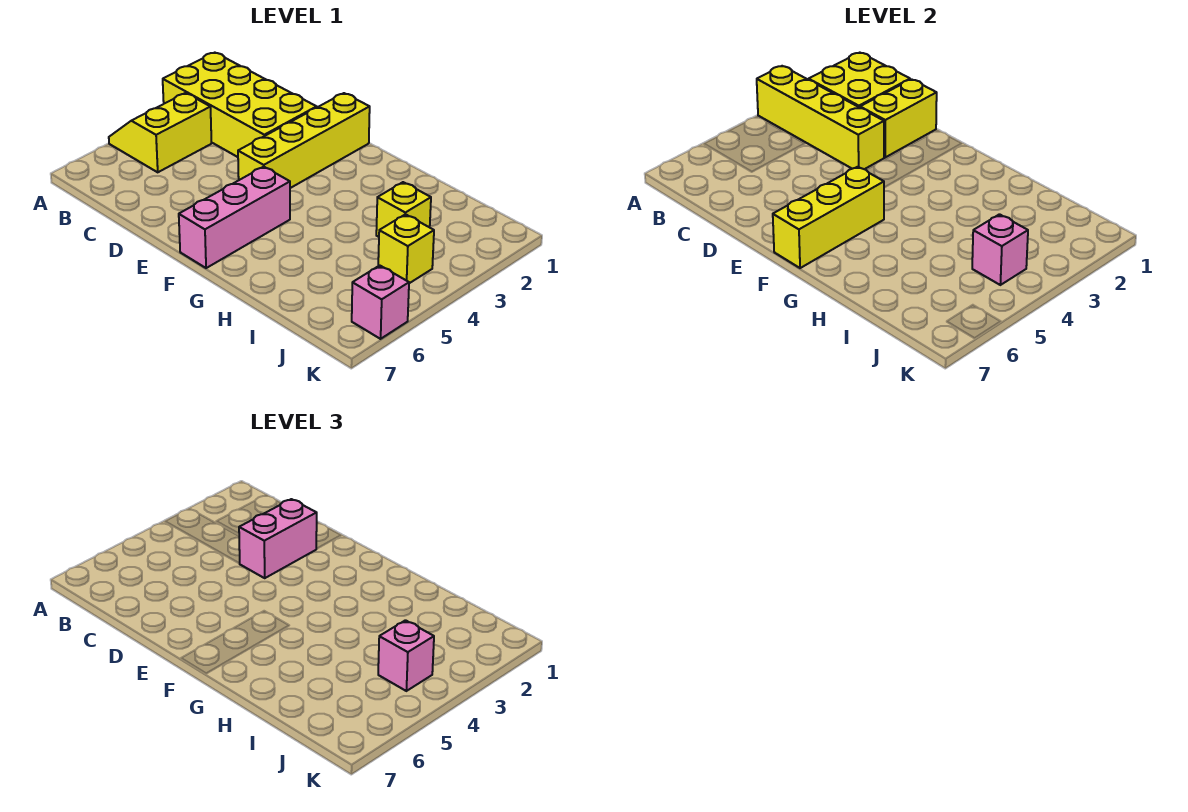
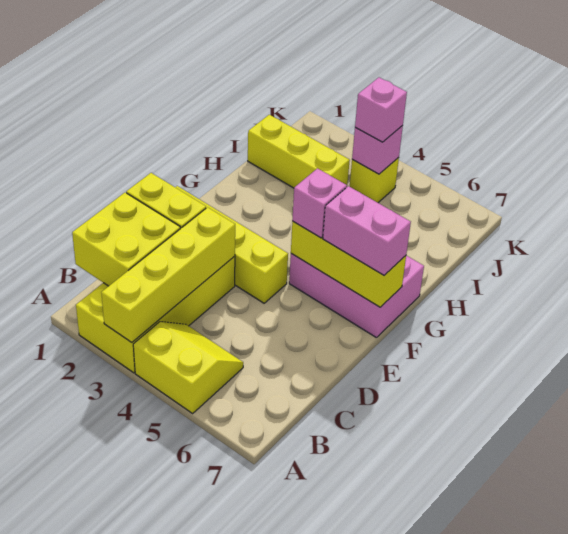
yellow 2x2 slope [109,93,212,172] -> yellow 2x2 slope turned to [133,322,243,413]
pink 1x2 brick [239,499,317,578] -> pink 1x2 brick moved to [323,186,411,275]
pink 1x3 brick [179,167,290,268] -> pink 2x3 brick [289,254,424,338]
yellow 1x1 brick [376,182,431,237] -> yellow 1x3 brick [248,115,350,188]
pink 1x1 brick [352,266,409,339] -> pink 1x1 brick moved to [292,169,347,238]

